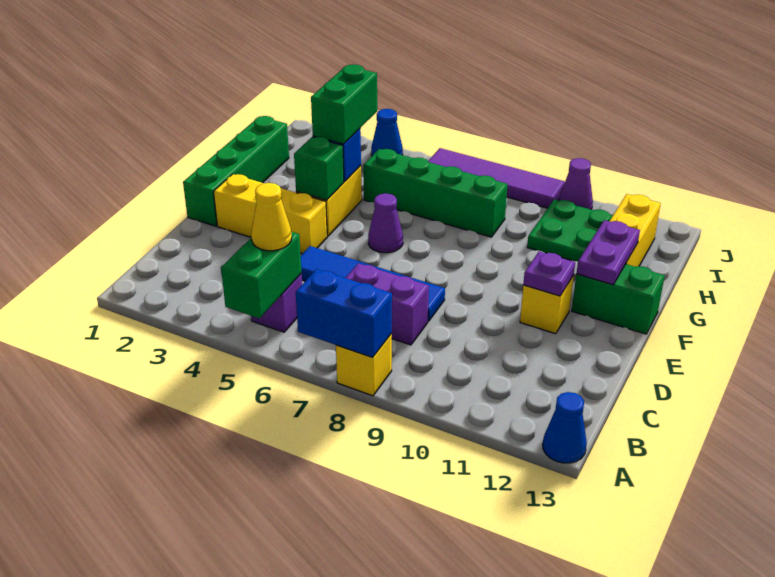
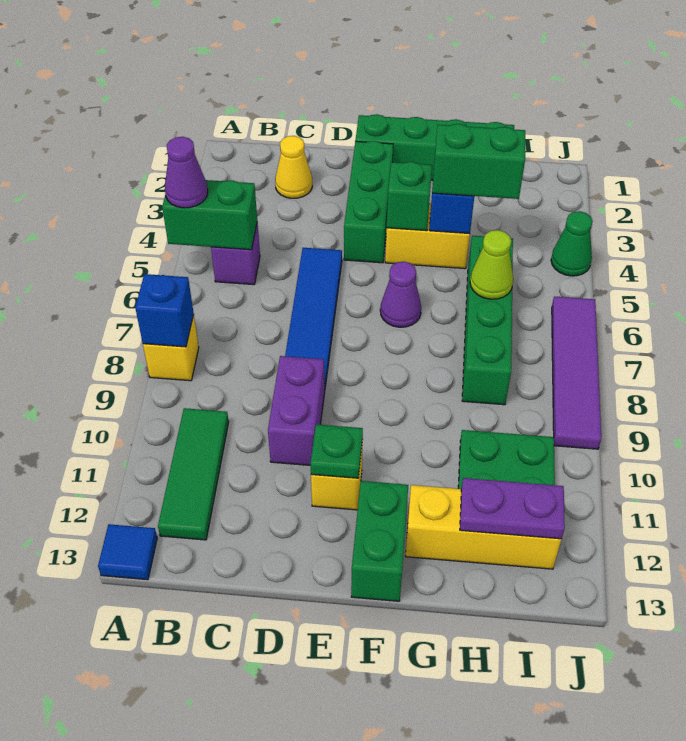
blue 1x2 brick [296,269,392,357] -> blue 1x1 brick [135,274,194,347]
blue 1x1 cone [543,392,587,463] -> blue 1x1 tile [98,524,157,580]
yellow 1x1 cone [251,183,292,251] -> yellow 1x1 cone moved to [275,136,312,198]
none -> green 1x3 tile [158,408,229,540]
purple 1x2 brick [346,263,429,345] -> purple 1x2 brick moved to [268,356,325,465]
yellow 1x3 brick [214,174,327,254] -> green 1x3 brick [344,141,393,263]
purple 1x1 plate [523,251,575,296] -> green 1x1 plate [310,424,363,478]
purple 1x2 plate [576,220,640,285] -> purple 1x2 plate moved to [460,478,565,539]
none -> lime 1x1 cone [470,230,513,299]
blue 1x1 cone [371,109,403,156] -> green 1x1 cone [551,211,593,276]
purple 1x1 cone [559,158,593,209] -> purple 1x1 cone moved to [165,137,208,208]

